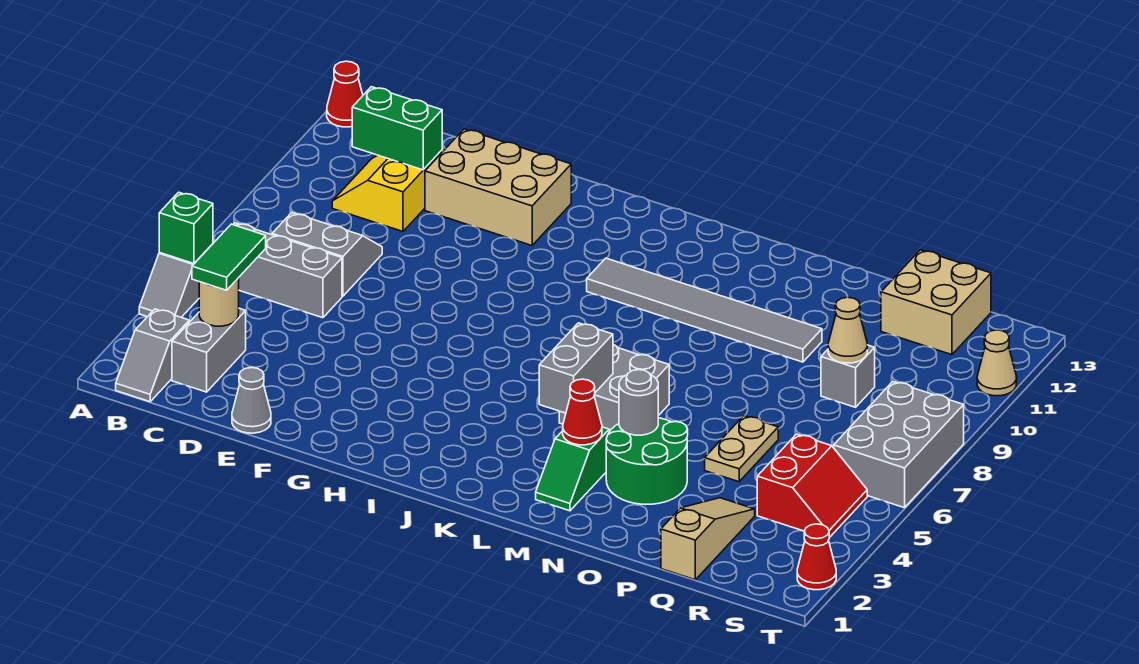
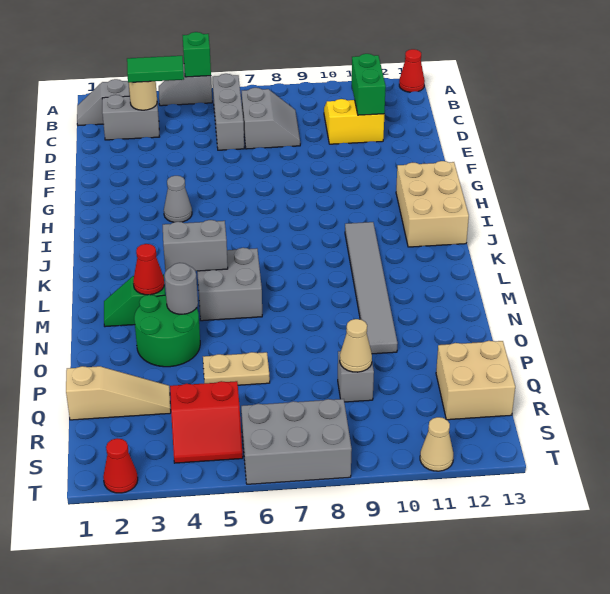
grey 1x1 cone [232,367,271,433] -> grey 1x1 cone moved to [164,176,192,222]
tan 2x3 brick [425,129,571,245] -> tan 2x3 brick moved to [396,161,469,247]

